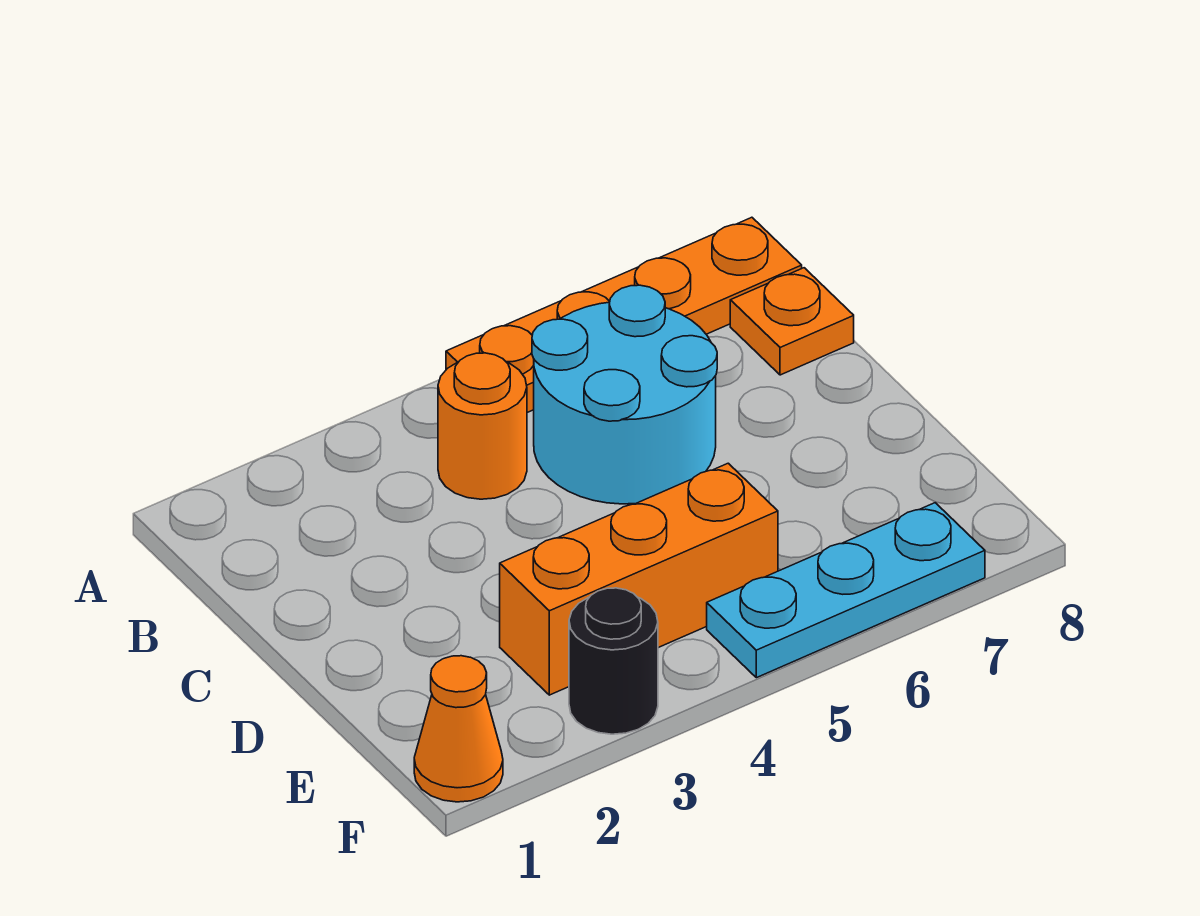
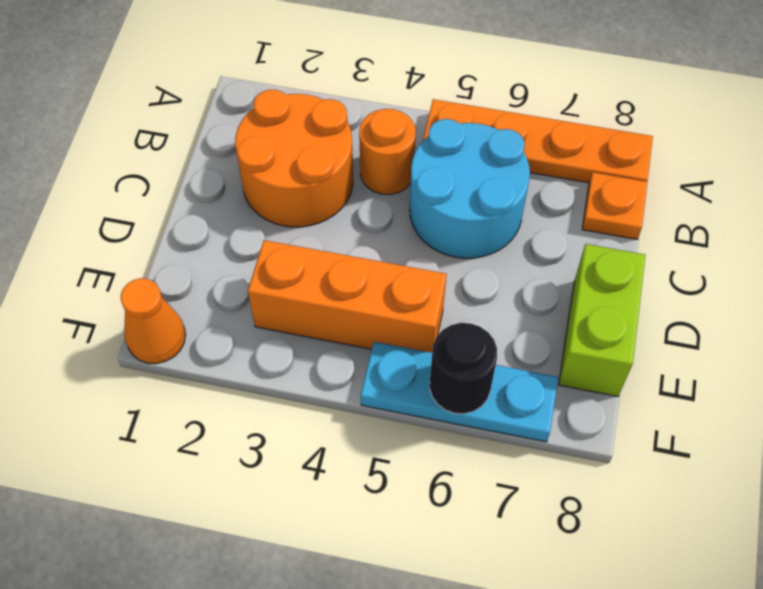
none -> orange 2x2 round brick [235,90,353,227]
none -> lime 1x2 brick [559,244,646,396]
black 1x1 round brick [569,588,658,734] -> black 1x1 round brick moved to [430,323,497,414]

